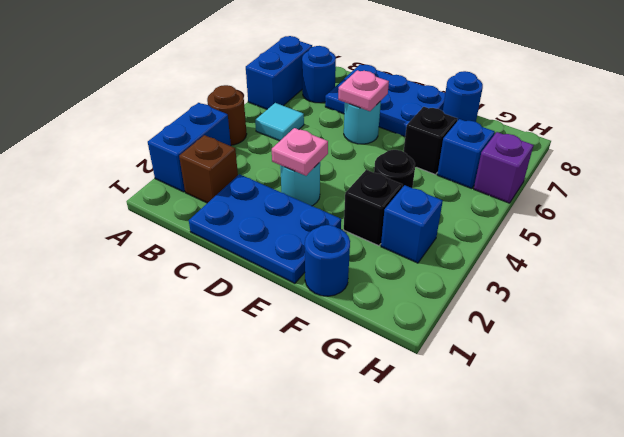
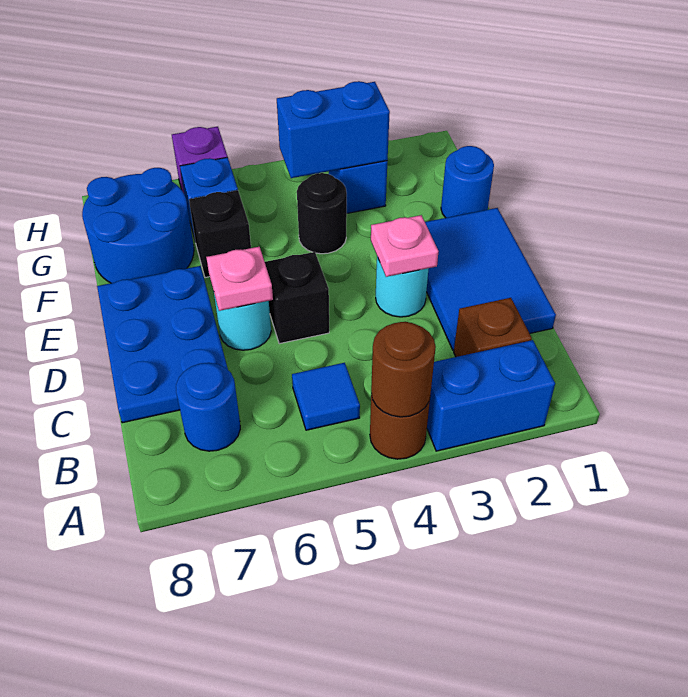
none -> brown 1x1 round brick [371,322,436,417]
blue 1x2 brick [246,36,312,109] -> blue 1x2 brick moved to [277,81,390,178]
cyan 1x1 tile [255,103,304,141] -> blue 1x1 tile [292,363,360,430]
blue 2x3 plate [189,174,341,283] -> blue 2x3 tile [425,208,556,350]
black 1x1 brick [344,170,403,246] -> black 1x1 brick moved to [265,252,329,344]
blue 1x1 round brick [443,71,483,122] -> blue 2x2 round brick [82,168,194,283]

